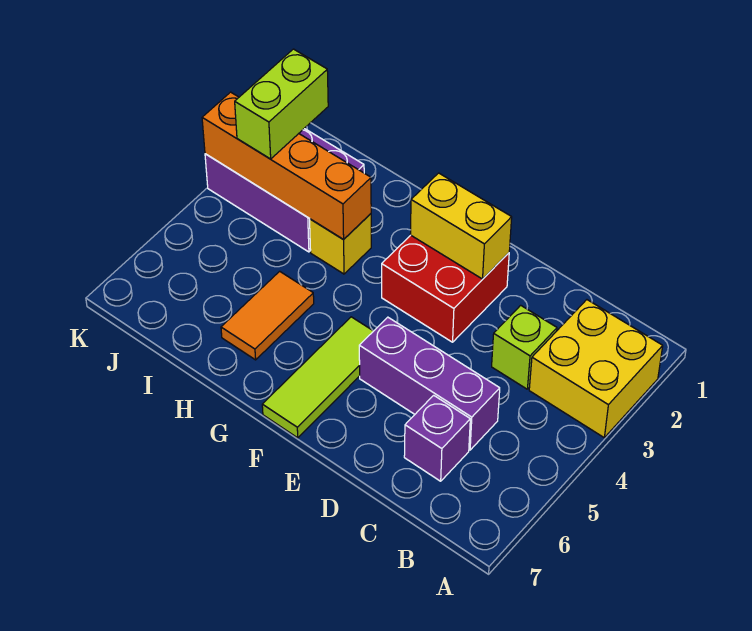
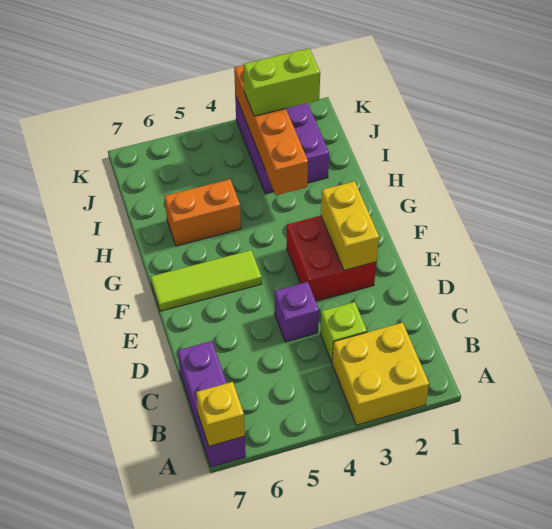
purple 1x3 brick [359,317,500,450] -> purple 1x3 brick moved to [178,341,246,467]
purple 1x1 brick [404,395,470,481] -> purple 1x1 brick moved to [275,282,319,342]
yellow 1x1 brick [310,214,371,274] -> yellow 1x1 brick moved to [196,382,245,446]
orange 1x2 tile [221,271,314,360] -> orange 1x2 brick [164,179,241,246]

